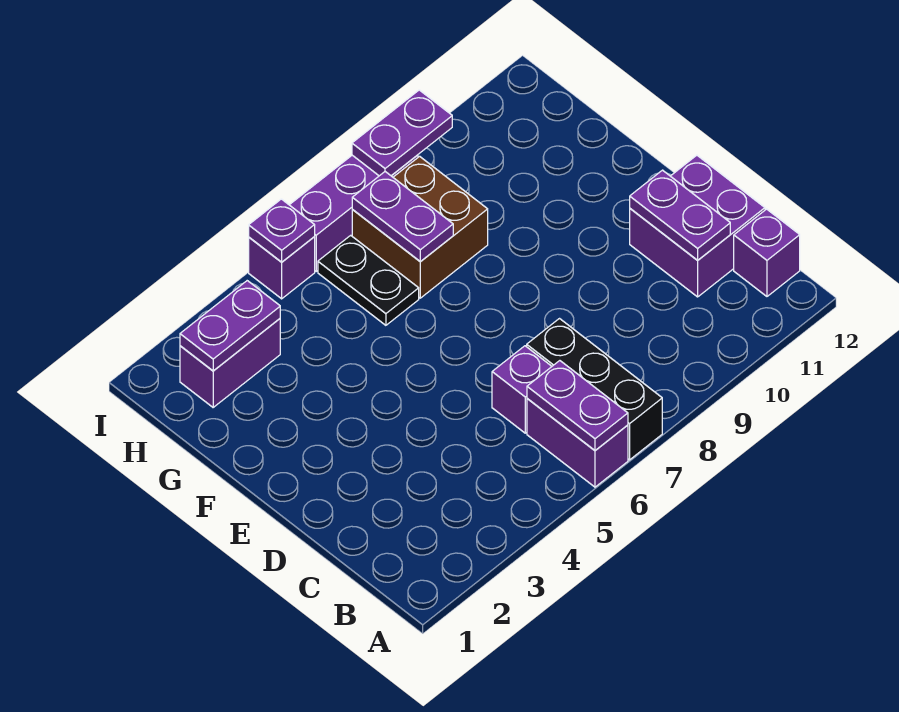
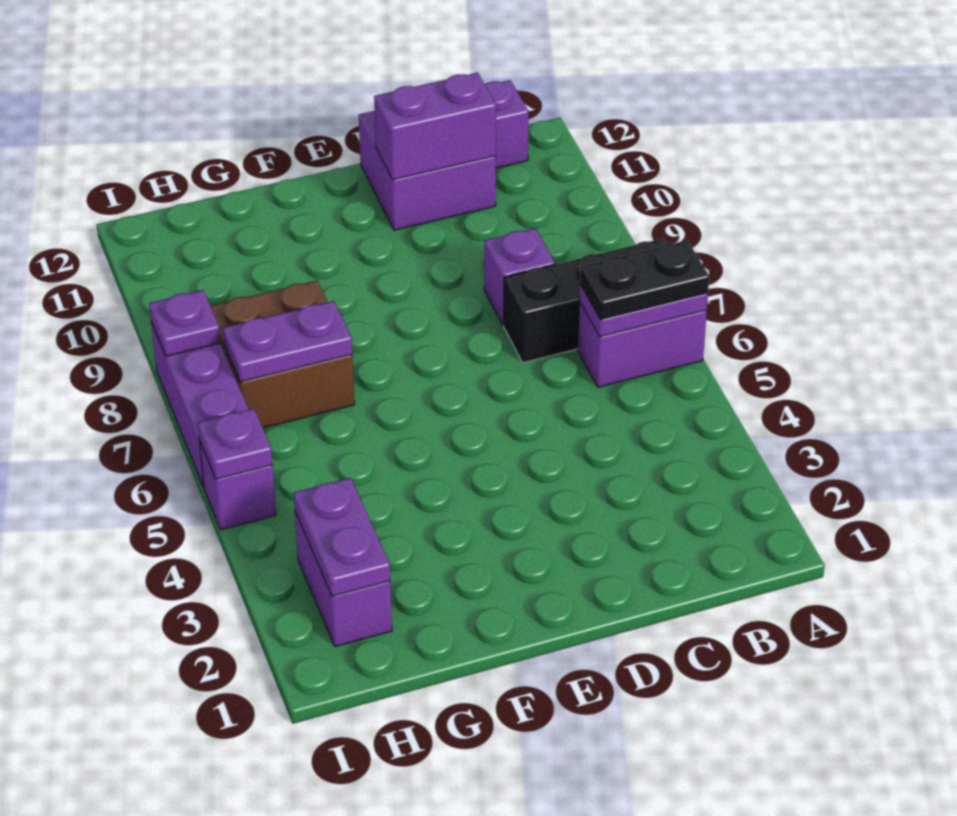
purple 1x1 brick [492,346,552,433] -> purple 1x1 brick moved to [484,228,555,325]
purple 1x2 plate [630,170,730,260] -> purple 1x2 brick [374,73,496,180]
black 1x2 plate [318,235,419,325] -> black 1x2 plate moved to [580,240,709,320]
purple 1x2 plate [352,90,452,176] -> purple 1x1 plate [149,290,221,356]

